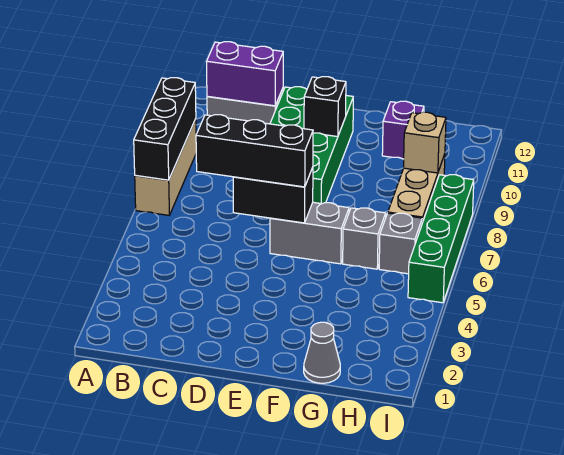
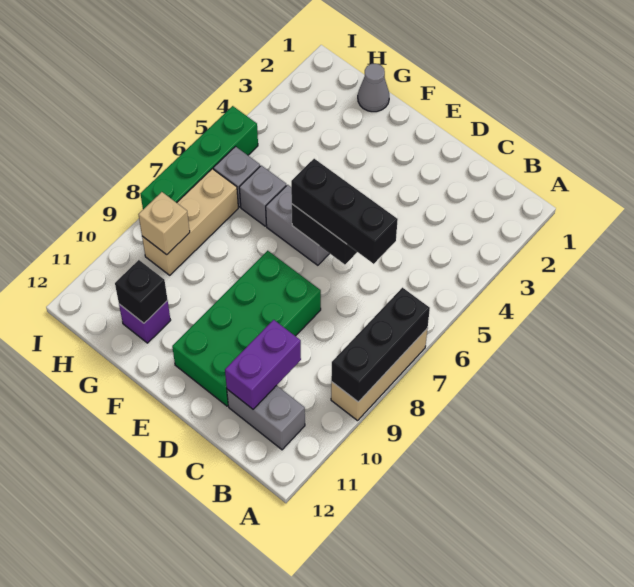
purple 1x2 brick [207,42,283,106] -> purple 1x2 brick turned to [225,320,301,409]
black 1x1 brick [304,77,346,137] -> black 1x1 brick moved to [115,260,167,323]

